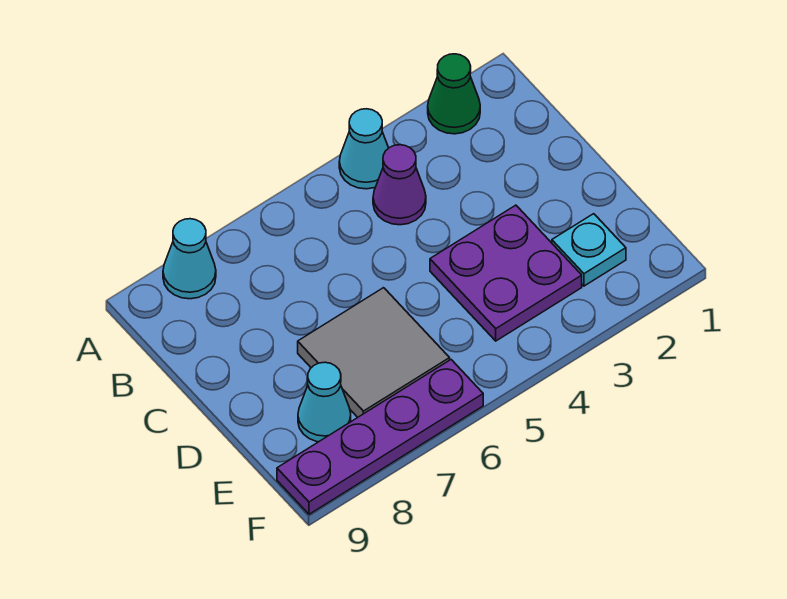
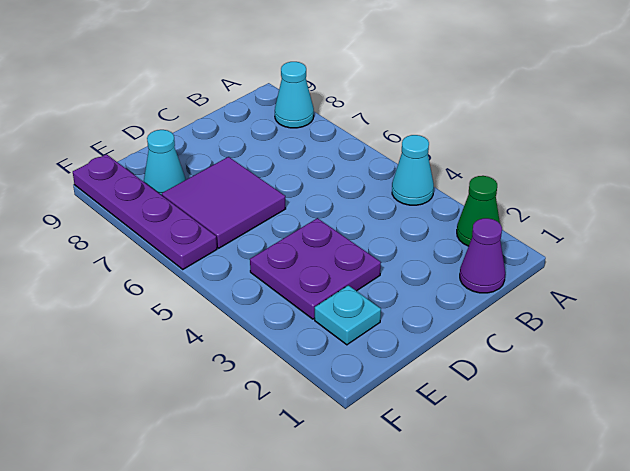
purple 1x1 cone [373,145,426,225] -> purple 1x1 cone moved to [460,218,505,293]
grey 2x2 tile [298,288,450,417] -> purple 2x2 tile [162,157,286,248]

